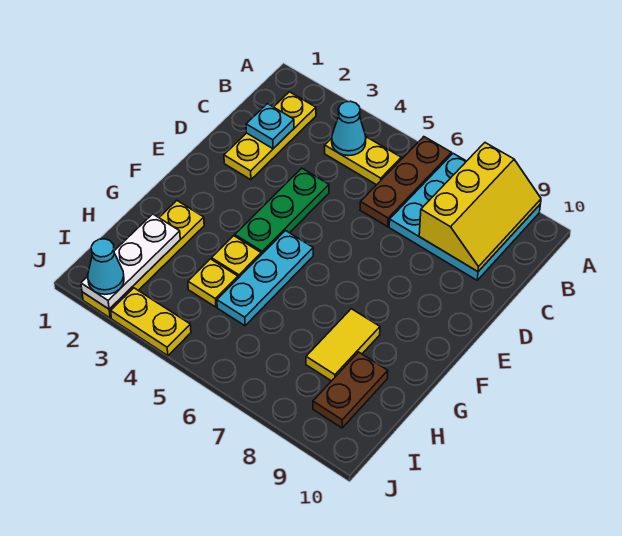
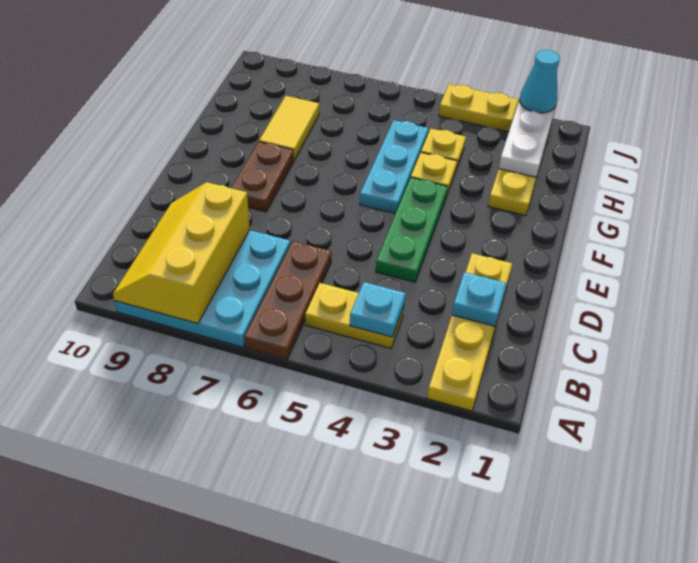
yellow 1x3 plate [224,92,316,180] -> yellow 1x4 plate [427,253,512,411]
cyan 1x1 cone [332,101,366,156] -> cyan 1x1 plate [350,282,406,337]
brown 1x2 plate [313,352,388,428] -> brown 1x2 plate moved to [231,142,294,212]

